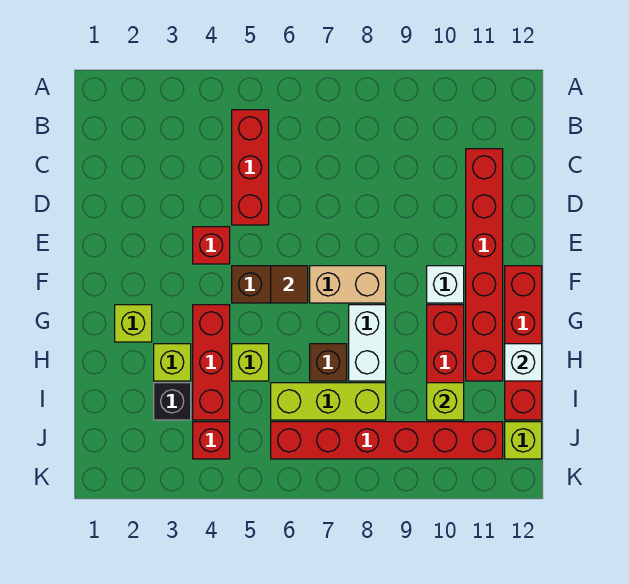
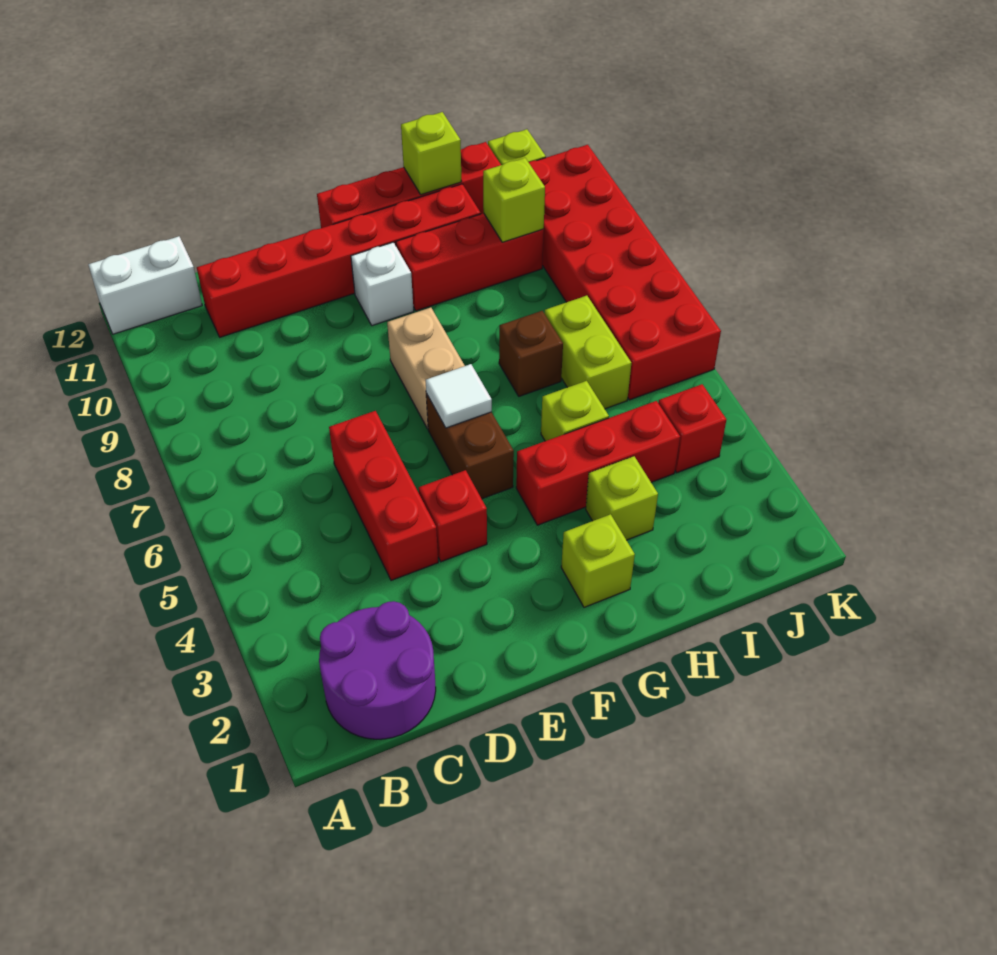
none -> purple 2x2 round brick [319,601,436,739]
red 1x3 brick [232,110,269,225] -> red 1x3 brick turned to [329,411,438,581]
brown 1x1 tile [271,266,308,303] -> white 1x1 tile [426,364,492,428]
white 1x2 brick [349,305,386,381] -> white 1x2 brick moved to [88,236,202,334]
white 1x1 brick [505,344,542,381] -> lime 1x1 brick [401,112,462,195]
black 1x1 brick [154,383,191,420] -> none
lime 1x3 brick [271,383,386,420] -> lime 1x2 brick [544,296,631,409]
red 1x6 brick [271,422,503,459] -> red 2x6 brick [529,145,721,400]

